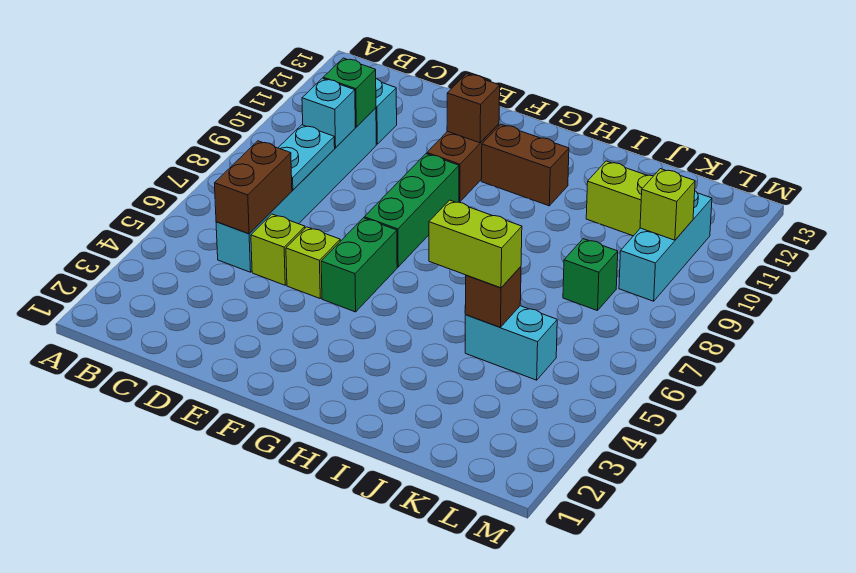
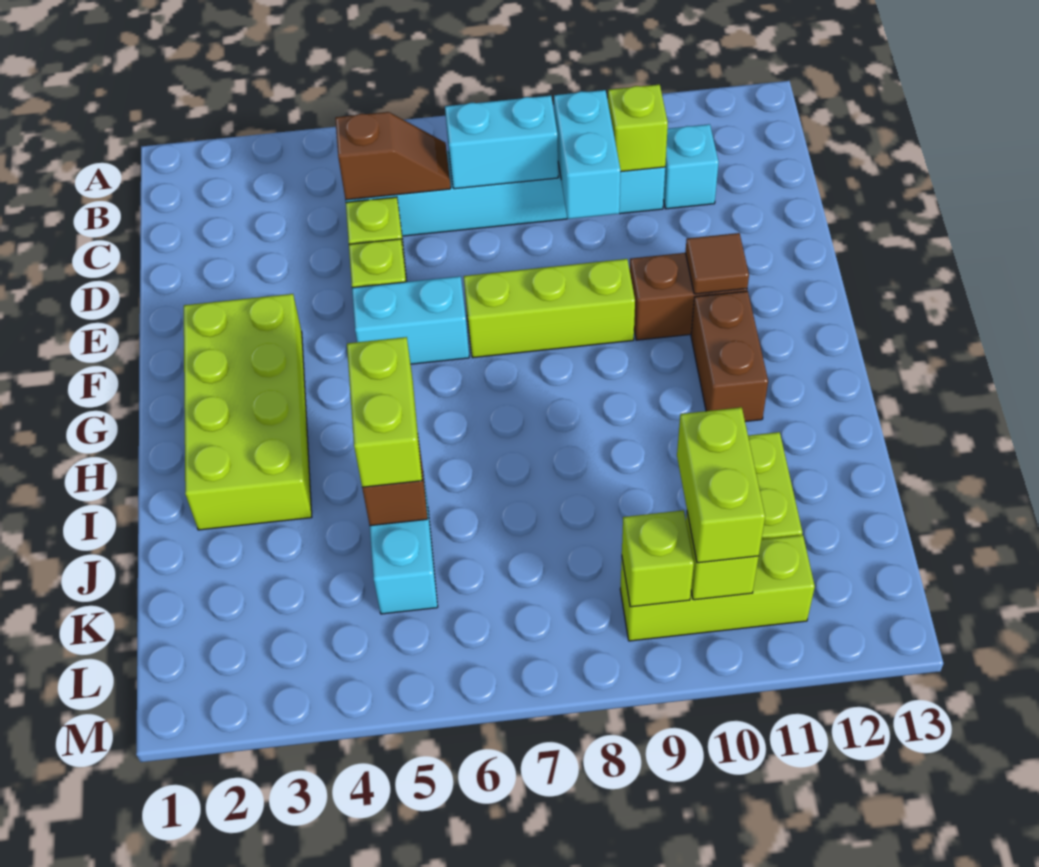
brown 1x2 brick [215,141,292,234] -> brown 1x2 slope [335,112,451,200]
cyan 1x2 plate [278,125,335,190] -> cyan 1x2 brick [445,96,558,189]
cyan 1x1 brick [302,78,355,148] -> cyan 1x2 brick [554,90,621,219]
green 1x1 brick [323,58,376,127] -> lime 1x1 brick [608,84,668,172]
none -> lime 2x4 brick [184,294,312,530]
green 1x2 brick [321,218,397,312] -> cyan 1x2 brick [352,276,469,364]
green 1x3 brick [364,154,459,267] -> lime 1x3 brick [464,259,635,358]
brown 1x1 brick [447,74,500,143] -> brown 1x1 tile [685,233,749,294]
green 1x1 brick [563,239,618,311] -> none
none -> lime 1x2 brick [677,407,765,563]
cyan 1x3 brick [619,191,712,301] -> lime 1x3 brick [620,535,815,641]
none -> lime 1x1 brick [622,510,694,607]

